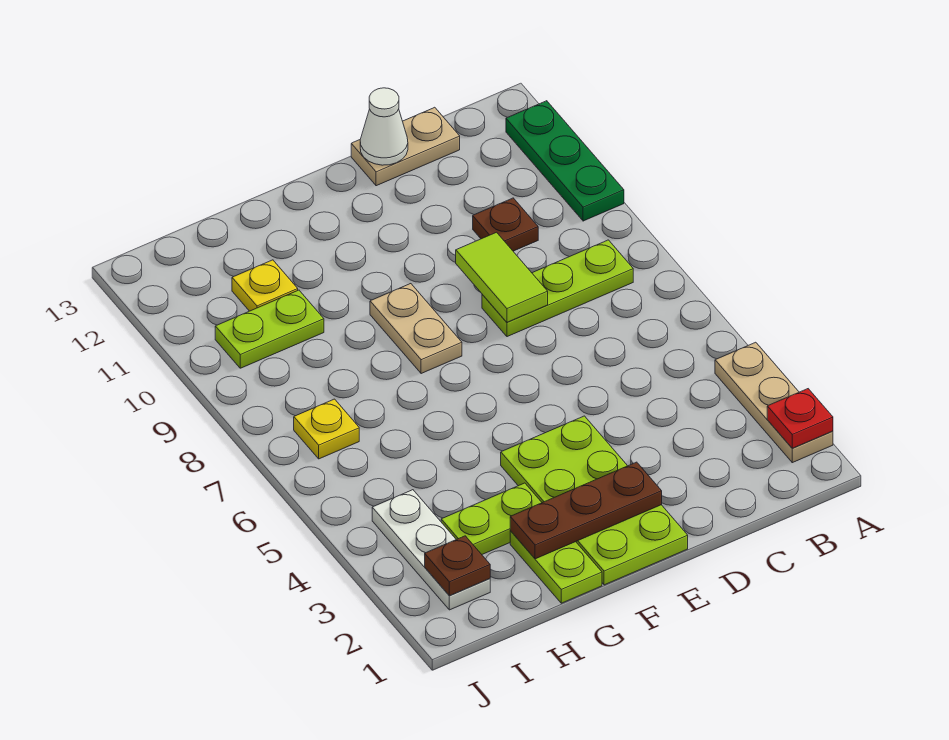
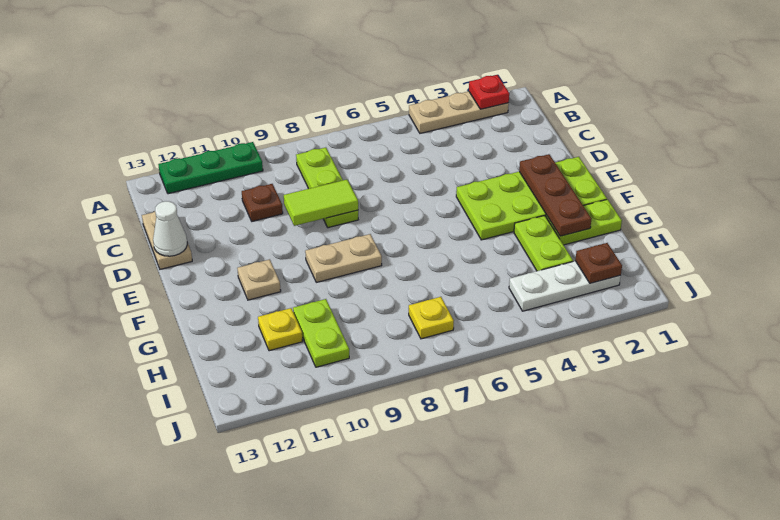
none -> tan 1x1 plate [237,259,281,300]

